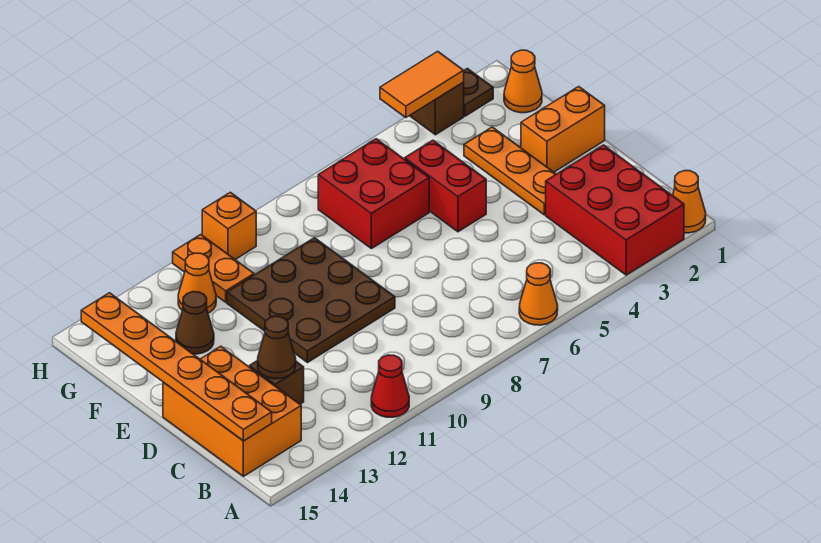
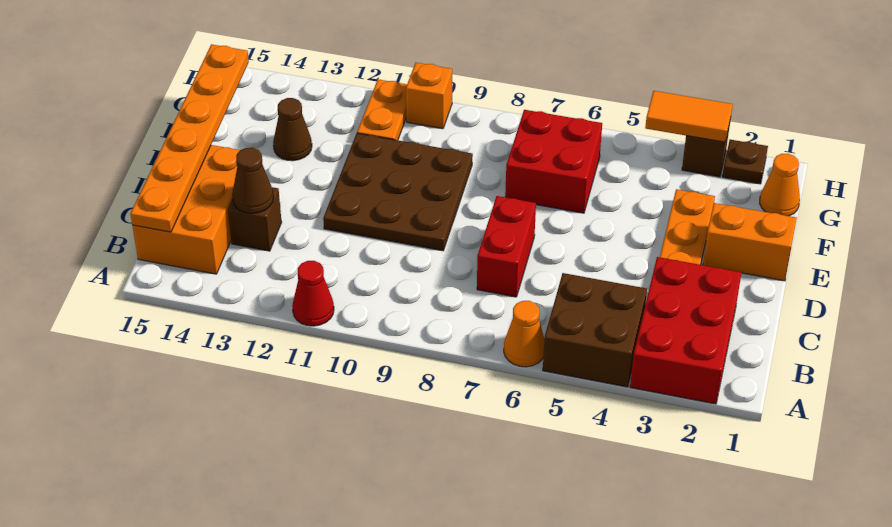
orange 1x1 cone [672,171,706,233] -> none
none -> brown 2x2 brick [543,273,647,387]
red 1x2 brick [405,140,486,232] -> red 1x2 brick moved to [477,196,536,297]
orange 1x1 cone [178,253,216,313] -> none

